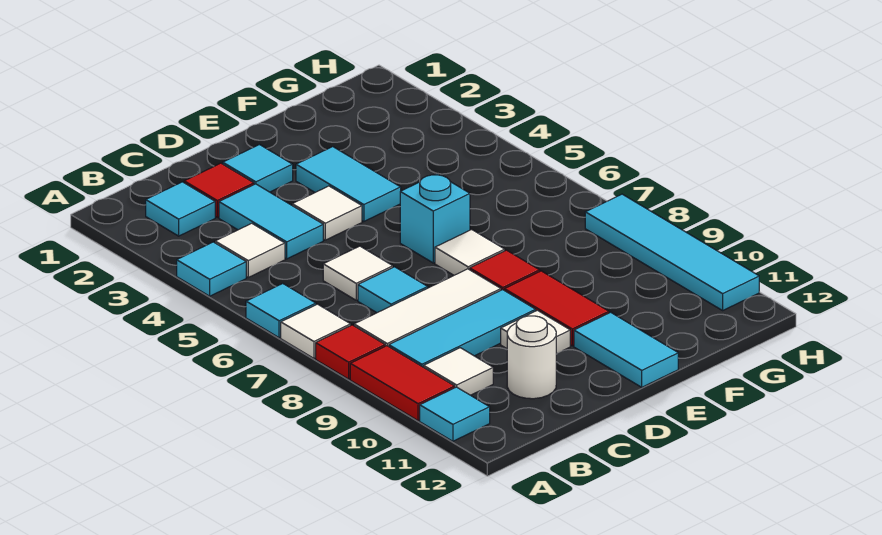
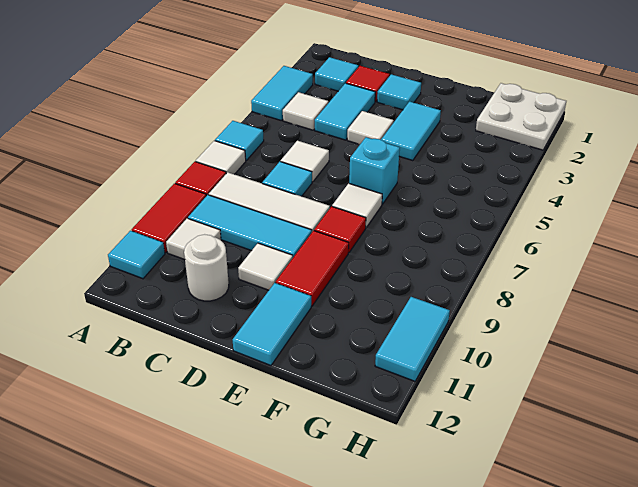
cyan 1x1 tile [177,242,246,296] -> cyan 1x2 tile [251,66,313,120]
none -> white 2x2 plate [476,83,566,150]
cyan 1x4 tile [585,194,759,310] -> cyan 1x2 tile [375,297,450,381]

